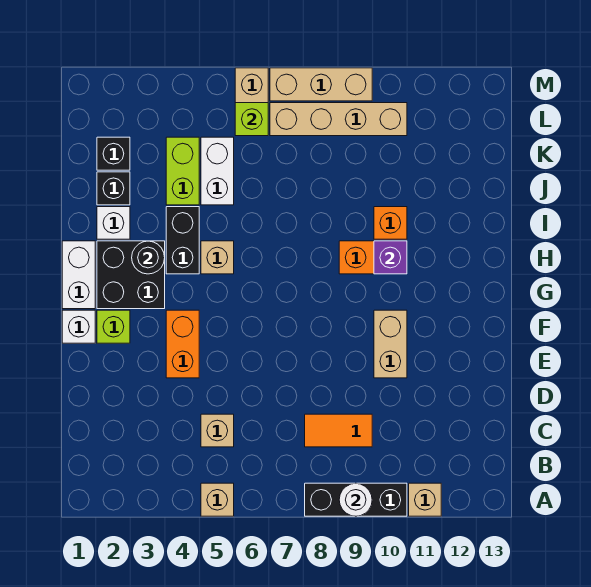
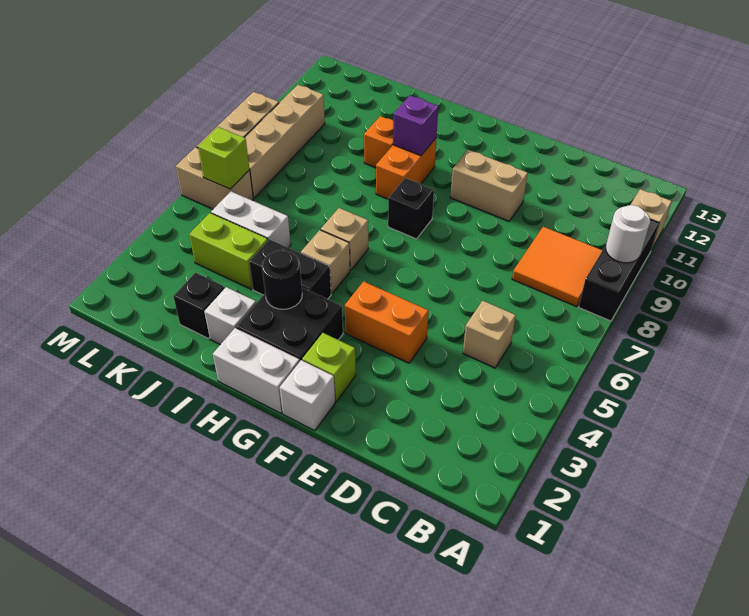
tan 1x1 brick [201,483,234,516] -> tan 1x1 brick moved to [321,208,368,270]
orange 1x2 tile [305,414,372,447] -> orange 2x2 tile [512,227,603,307]
black 1x1 brick [97,137,130,170] -> black 1x1 brick moved to [388,178,434,239]

